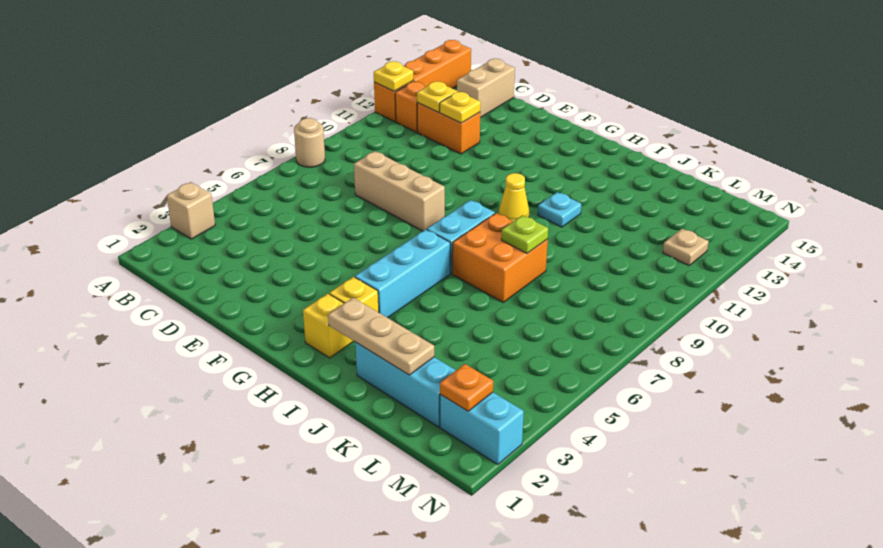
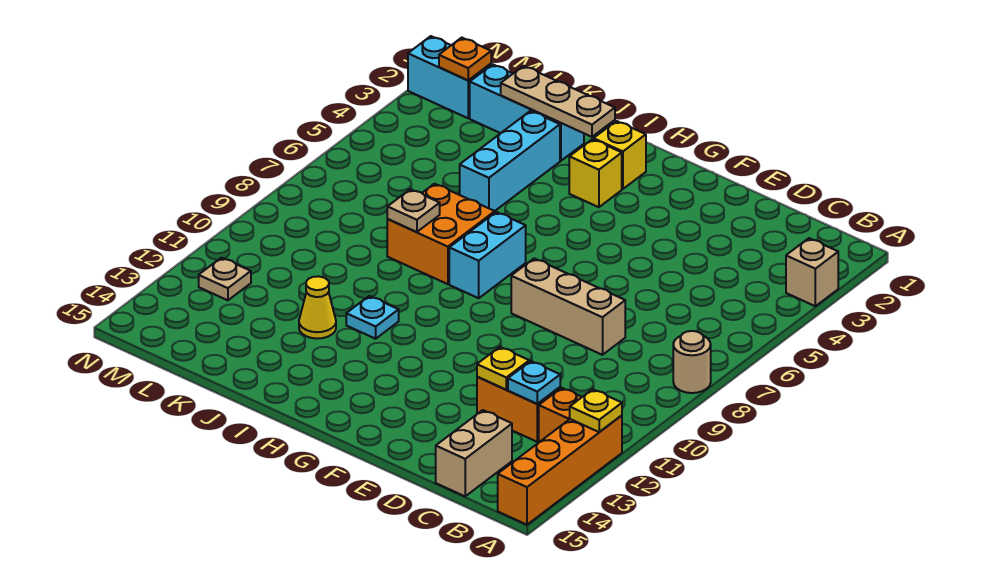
yellow 1x1 plate [417,81,458,112] -> cyan 1x1 plate [508,361,560,404]
cyan 1x3 brick [355,229,450,318] -> cyan 1x3 brick moved to [460,111,560,211]
yellow 1x1 cone [499,173,529,221] -> yellow 1x1 cone moved to [299,276,336,339]
lime 1x1 plate [501,215,548,253] -> tan 1x1 plate [387,189,440,232]

